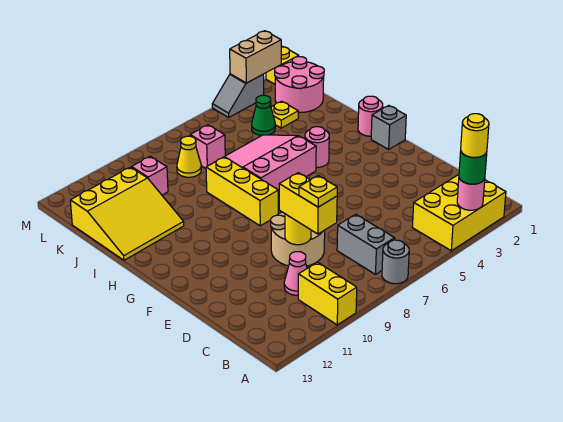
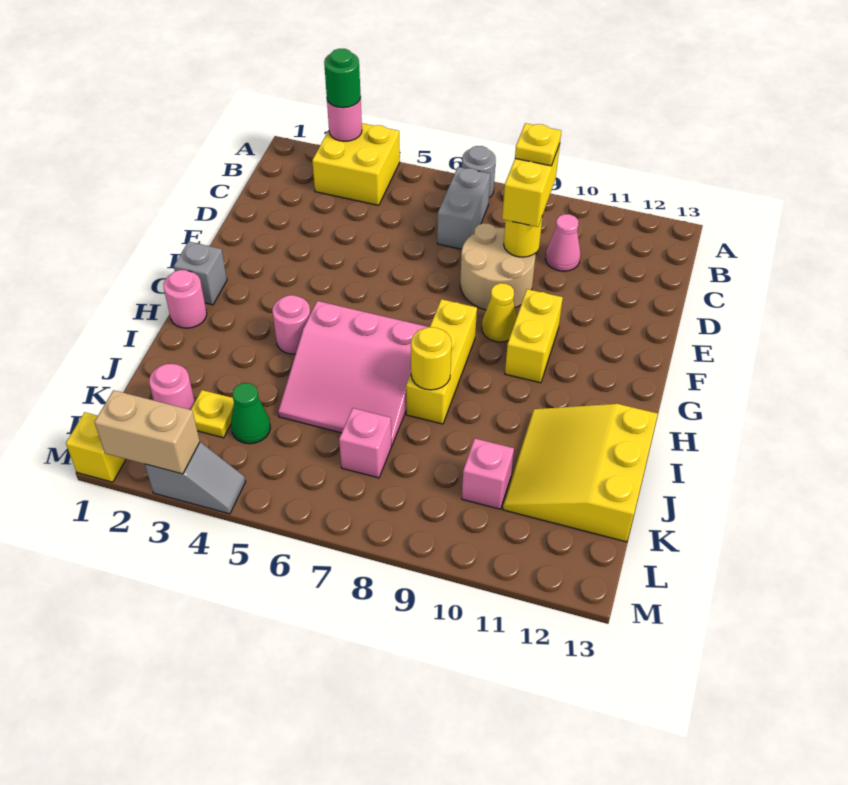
yellow 2x3 brick [412,175,506,251] -> yellow 2x2 brick [312,123,400,205]
yellow 1x1 round brick [461,114,489,157] -> yellow 1x1 round brick moved to [411,327,452,390]
yellow 1x2 brick [298,262,357,325] -> yellow 1x2 brick moved to [505,289,563,383]
yellow 3x3 slope [70,167,184,260] -> yellow 3x3 slope turned to [503,404,658,542]
pink 2x2 round brick [275,57,324,113] -> pink 1x1 round brick [149,364,195,410]
yellow 1x1 cone [177,136,201,177] -> yellow 1x1 cone moved to [482,283,517,342]

